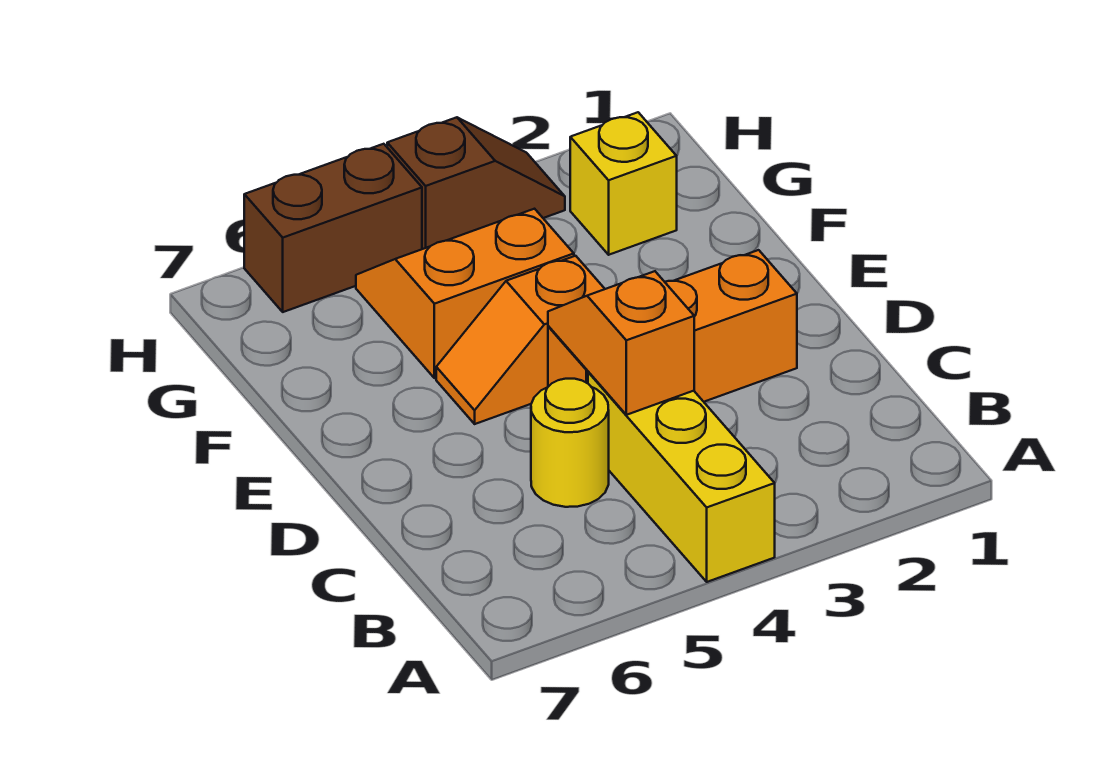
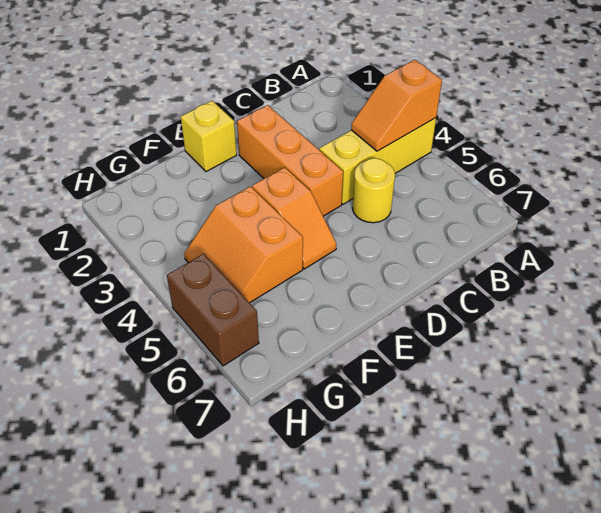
orange 1x2 slope [548,271,694,415] -> orange 1x2 slope moved to [351,60,442,151]
yellow 1x1 brick [570,112,677,255] -> yellow 1x1 brick moved to [181,101,237,172]
brown 1x2 slope [387,117,565,249] -> none

